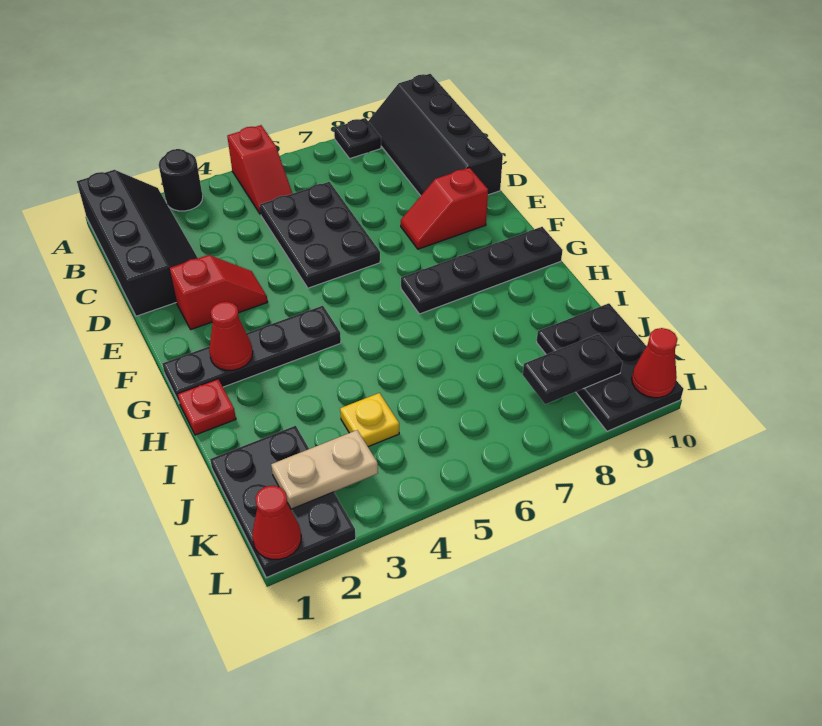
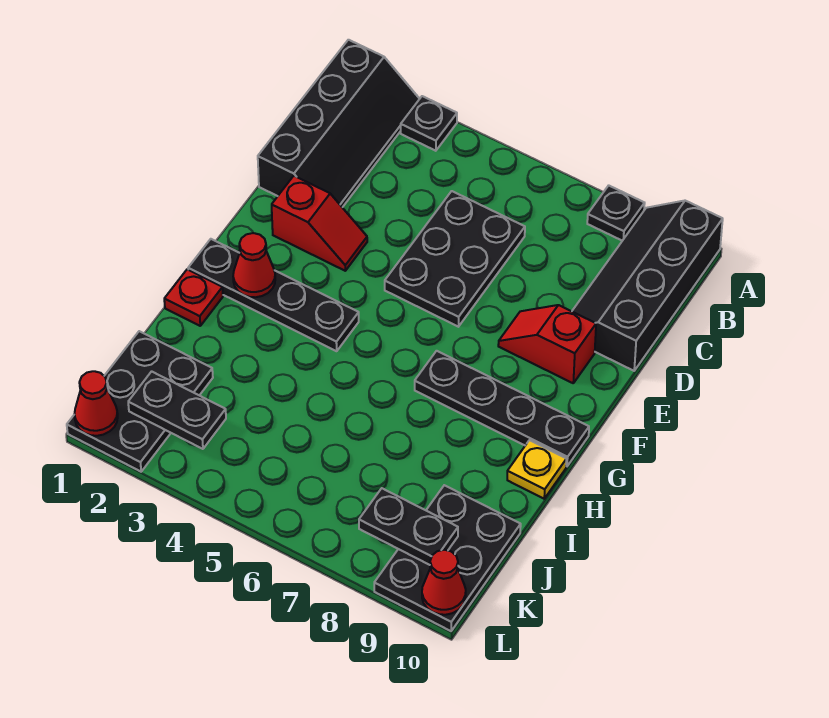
black 1x1 round brick [159,149,203,211] -> black 1x1 plate [401,96,457,151]
red 1x2 slope [227,125,293,215] -> none
yellow 1x1 plate [340,393,399,447] -> yellow 1x1 plate moved to [507,440,566,499]
tan 1x2 plate [271,430,378,509] -> black 1x2 plate [128,371,226,449]

